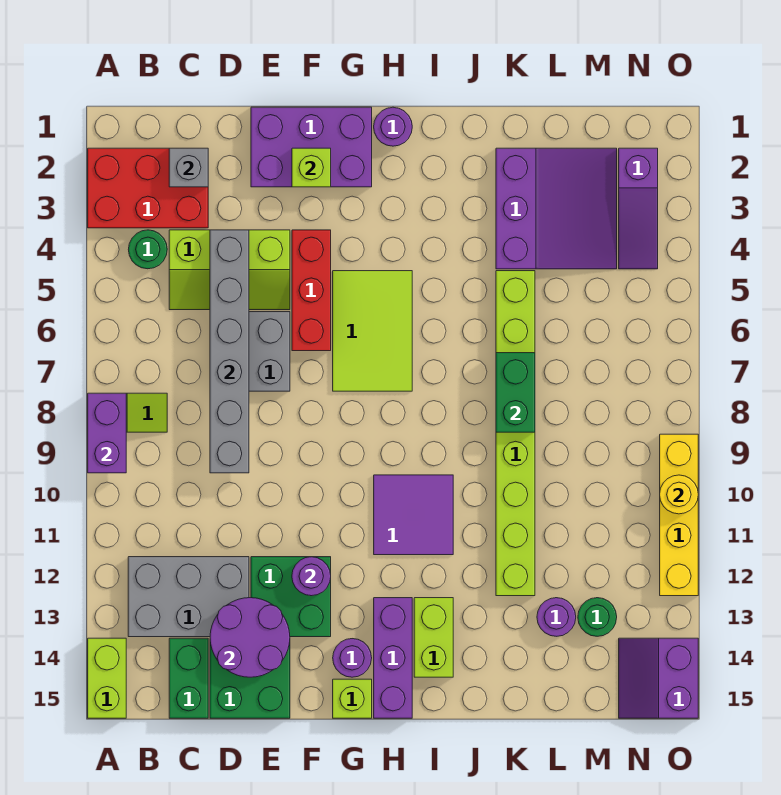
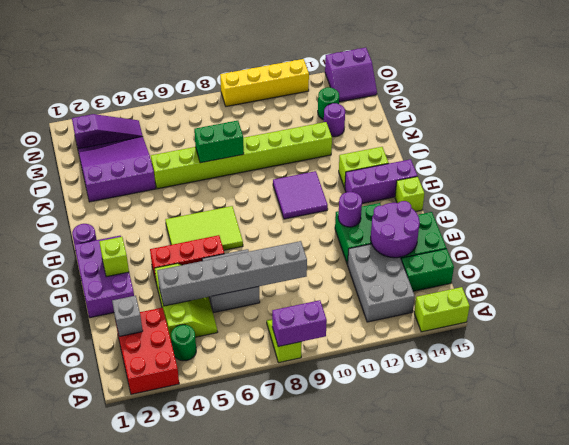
purple 1x1 round brick [333,639,372,677] -> none
yellow 1x1 round brick [660,475,698,514] -> none

